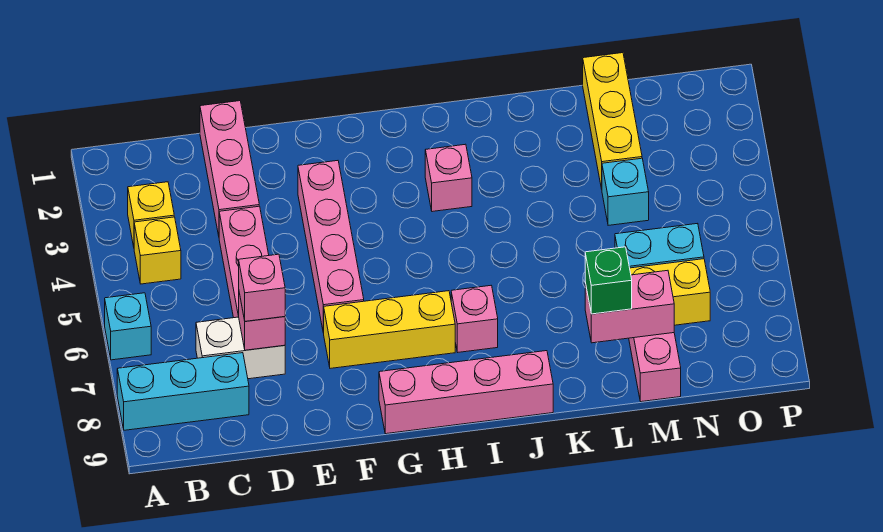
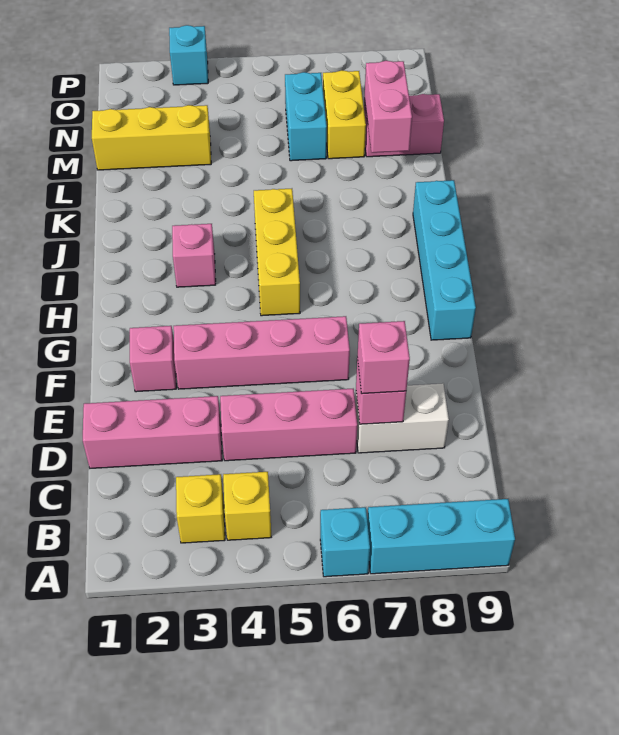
cyan 1x3 brick [117,353,249,430] -> cyan 1x3 brick turned to [367,499,515,574]
white 1x2 brick [196,317,285,379] -> white 1x2 brick turned to [355,383,449,453]
yellow 1x3 brick [324,291,455,368] -> yellow 1x3 brick moved to [254,189,300,316]
pink 1x4 brick [379,351,553,434] -> cyan 1x4 brick [413,180,476,340]
pink 1x1 brick [451,286,498,352] -> pink 1x1 brick moved to [130,326,176,392]
green 1x1 brick [585,247,632,314] -> none
cyan 1x1 brick [602,158,649,225] -> cyan 1x1 brick moved to [169,25,208,85]

